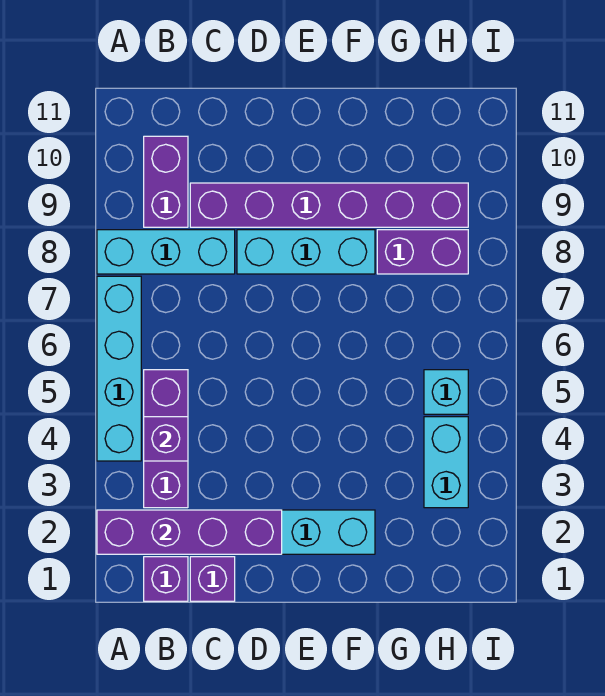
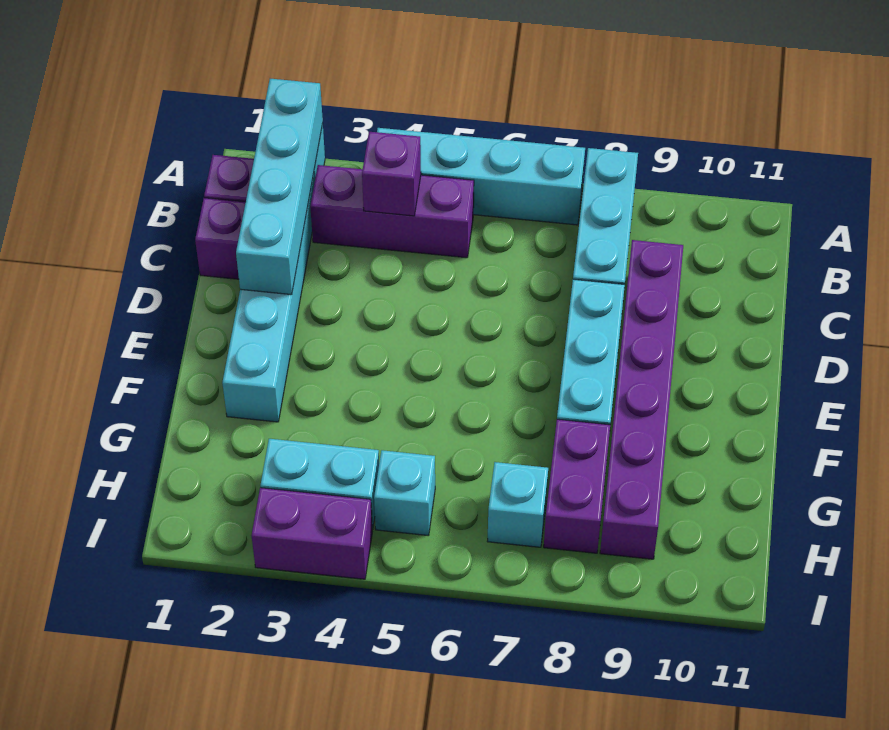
purple 1x4 brick [97,510,282,554] -> cyan 1x4 brick [236,79,323,295]
purple 1x2 brick [144,136,188,227] -> purple 1x2 brick moved to [251,488,372,579]
none -> cyan 1x1 brick [487,462,548,547]

